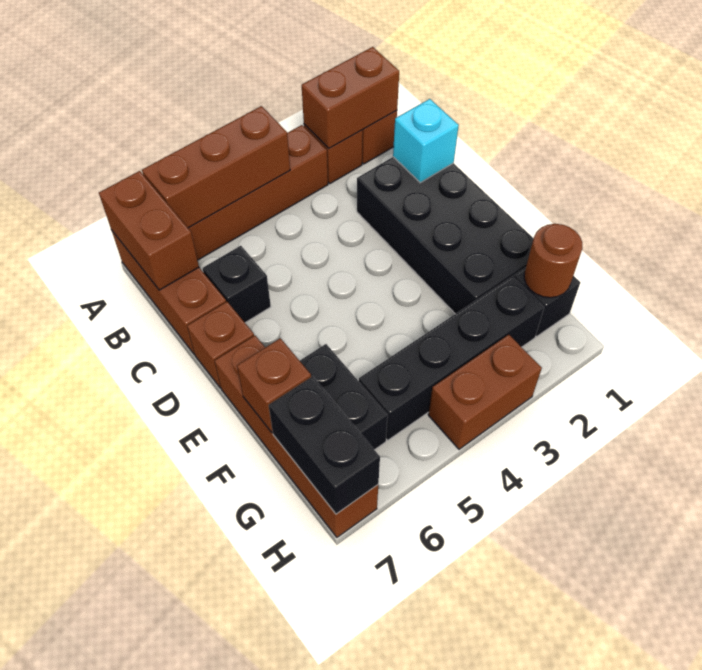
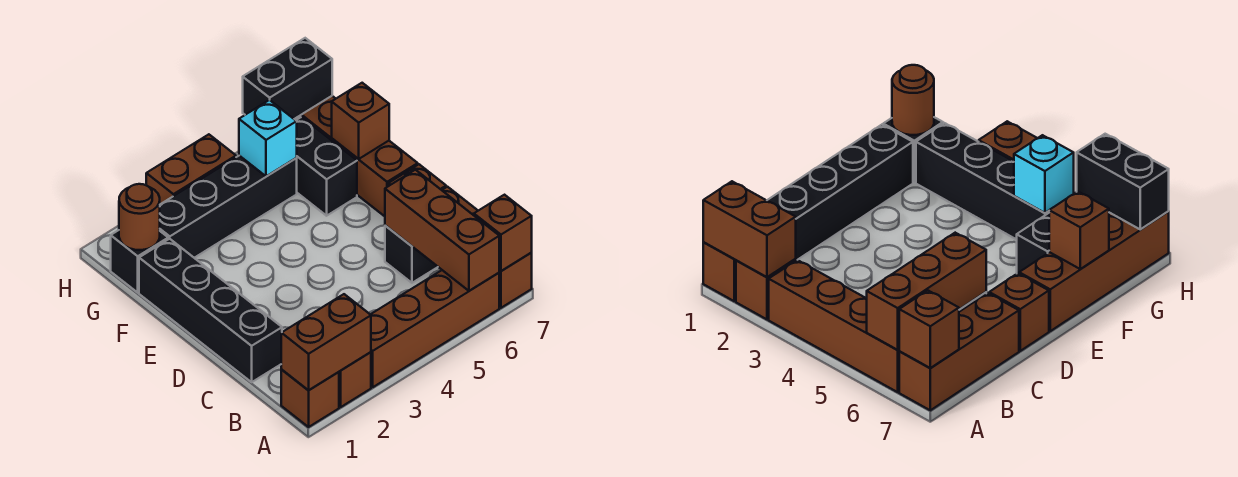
brown 1x3 brick [142,106,290,228] -> brown 1x3 brick turned to [385,170,499,291]
brown 1x2 brick [99,171,199,290] -> brown 1x1 brick [474,195,532,271]
black 2x4 brick [357,157,533,314] -> black 1x4 brick [139,239,282,382]
cyan 1x1 brick [393,99,459,183] -> cyan 1x1 brick moved to [239,100,297,176]
black 1x2 brick [269,377,380,514] -> black 1x2 brick turned to [243,38,332,119]

